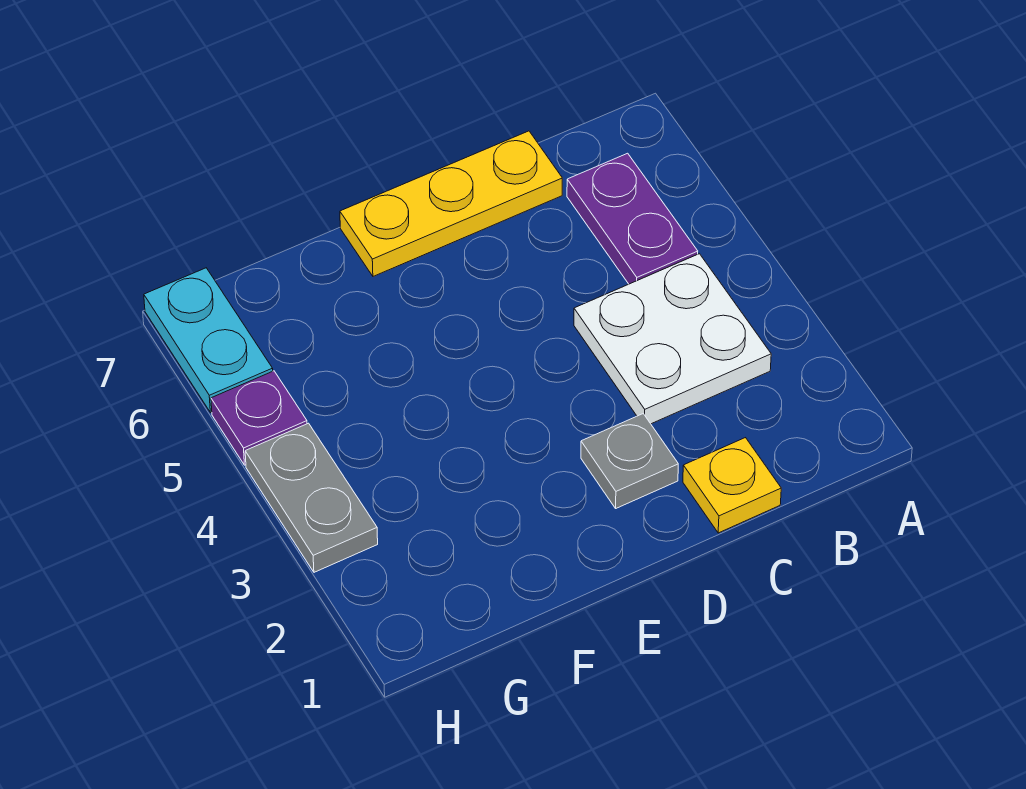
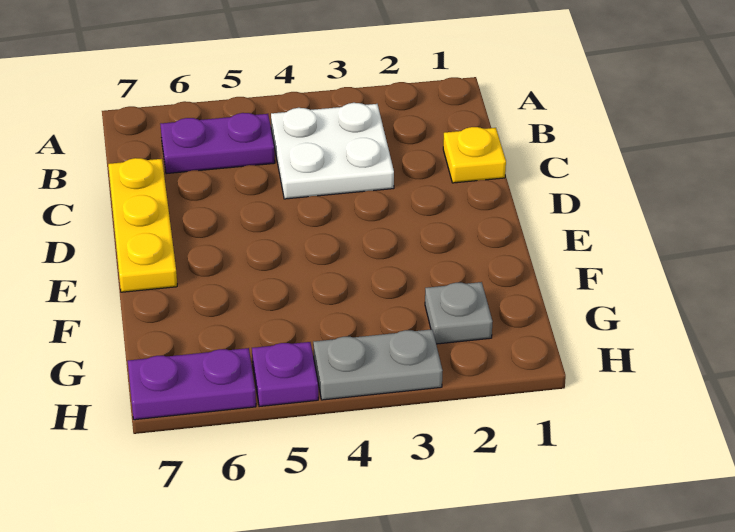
grey 1x1 plate [581,414,678,508] -> grey 1x1 plate moved to [425,282,493,344]
cyan 1x2 plate [144,268,273,413] -> purple 1x2 plate [128,348,256,420]

